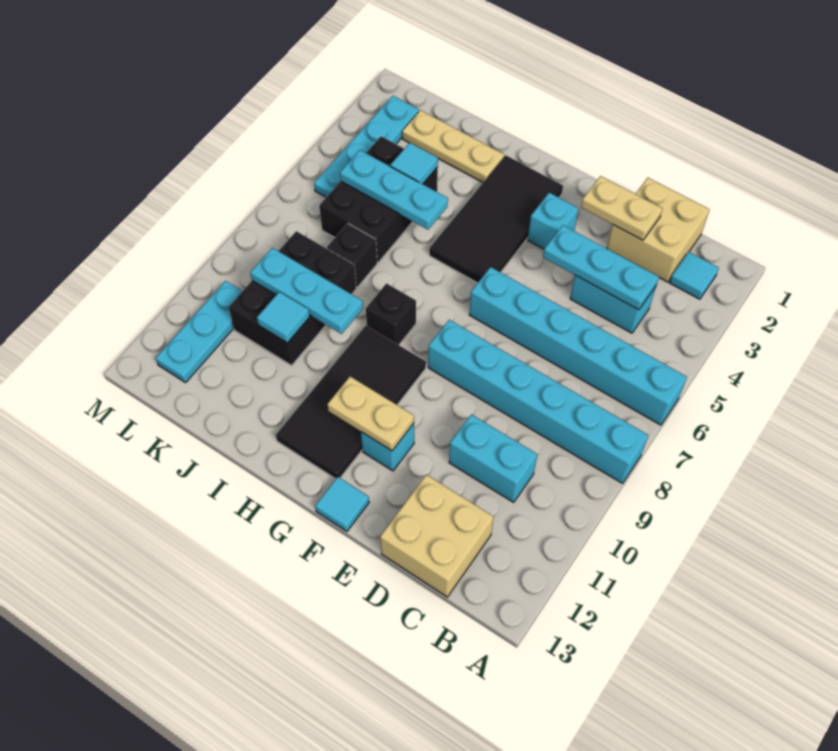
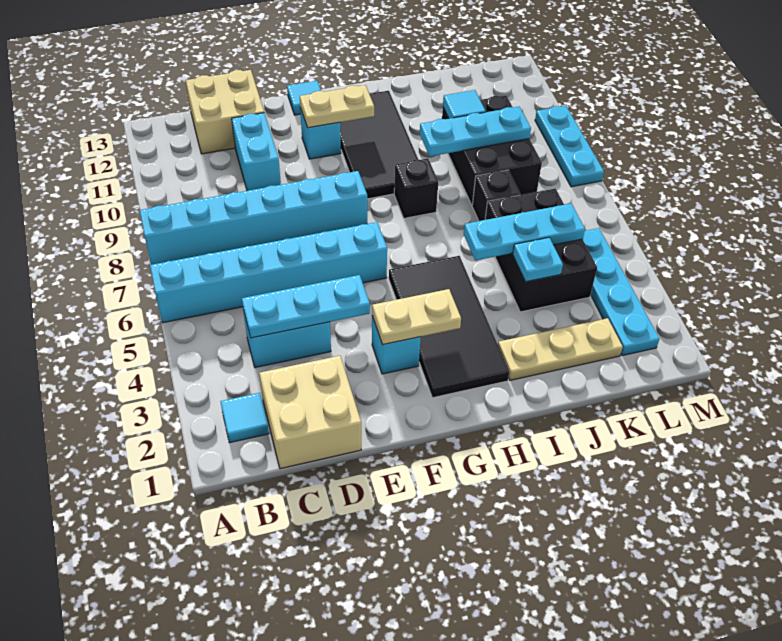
cyan 1x2 brick [449,414,537,502] -> cyan 1x2 brick turned to [232,113,281,191]
tan 1x2 plate [581,176,663,240] -> tan 1x2 plate moved to [372,289,461,345]
cyan 1x1 tile [390,143,438,184] -> cyan 1x1 plate [513,238,563,282]
cyan 1x3 plate [156,281,242,383] -> cyan 1x3 plate moved to [535,106,604,187]

